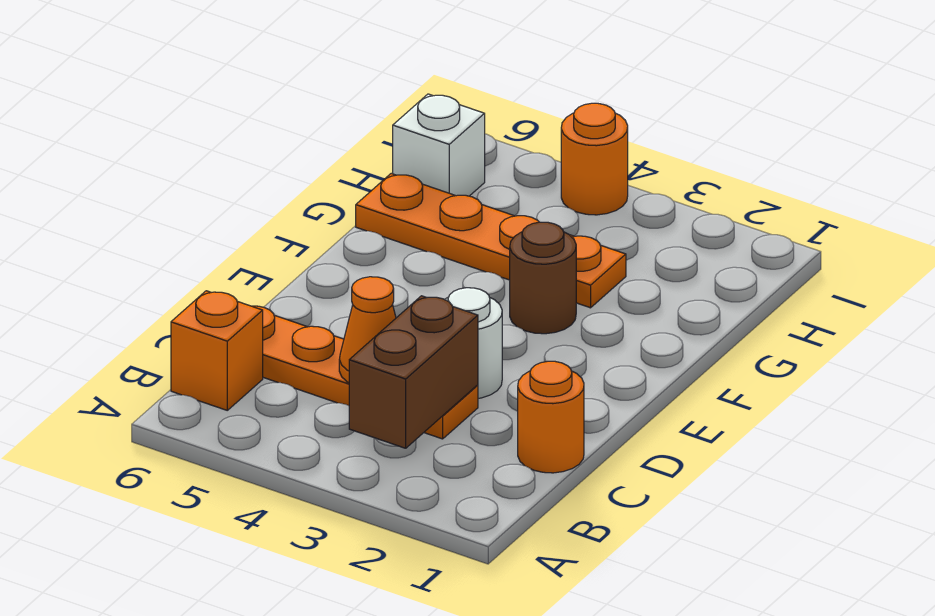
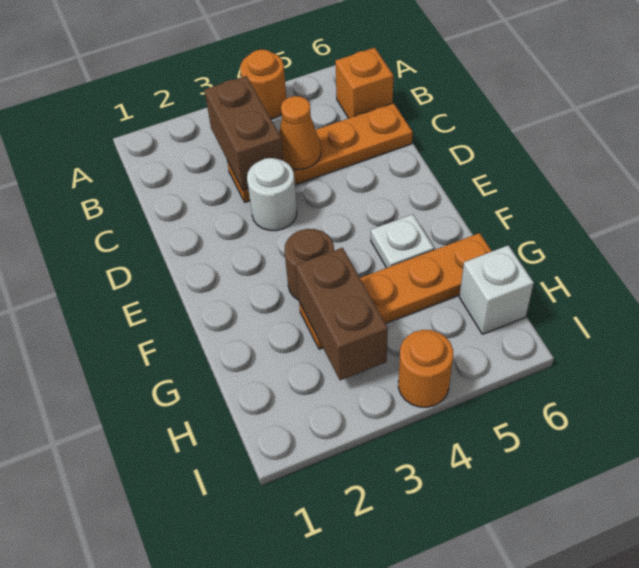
orange 1x1 round brick [518,361,584,473] -> orange 1x1 round brick moved to [240,50,287,119]
none -> white 1x1 plate [371,214,434,268]
none -> brown 1x2 brick [296,248,388,380]

